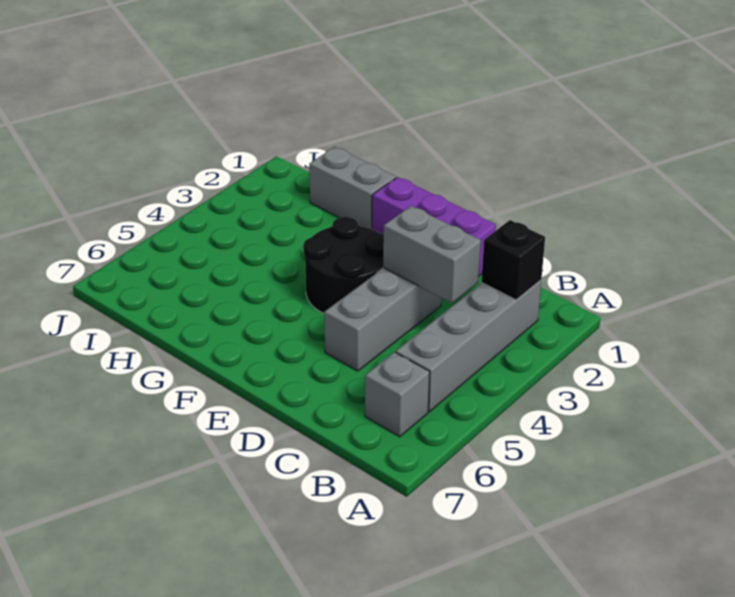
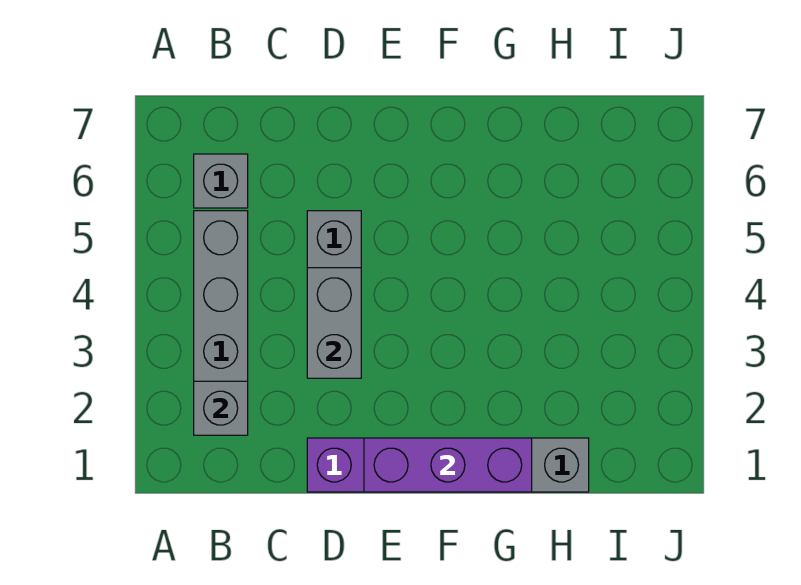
black 1x1 brick [481,220,545,300] -> grey 1x1 brick [194,381,248,435]
grey 1x2 brick [383,206,481,303] -> grey 1x2 brick turned to [307,268,361,378]
none -> purple 1x3 brick [364,438,532,492]
black 2x2 round brick [303,217,384,313] -> none

